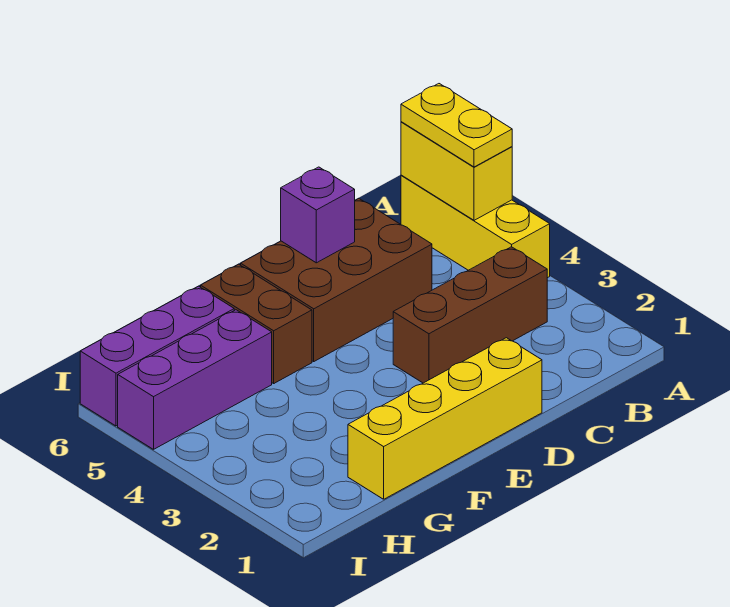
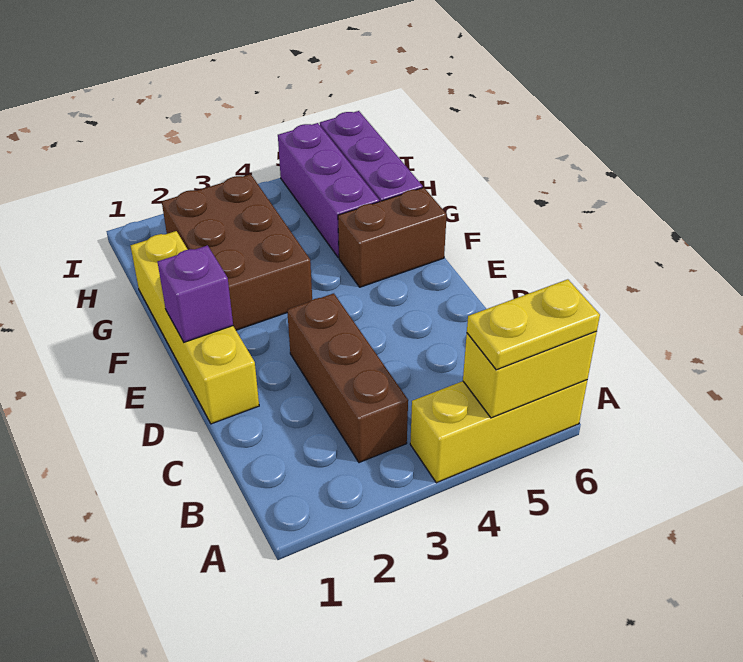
brown 2x3 brick [241,199,432,361] -> brown 2x3 brick moved to [162,174,312,330]
purple 1x1 brick [281,167,355,263] -> purple 1x1 brick moved to [158,245,233,342]

